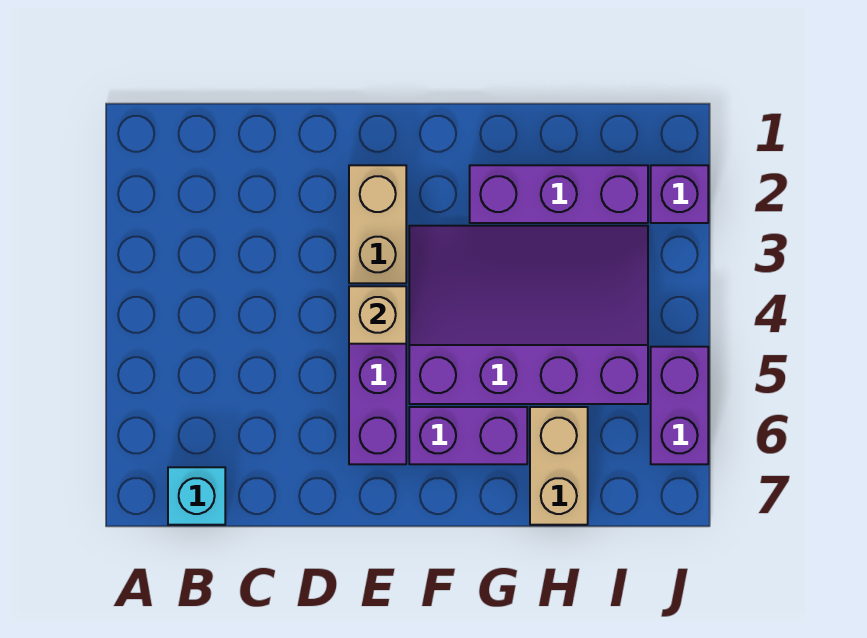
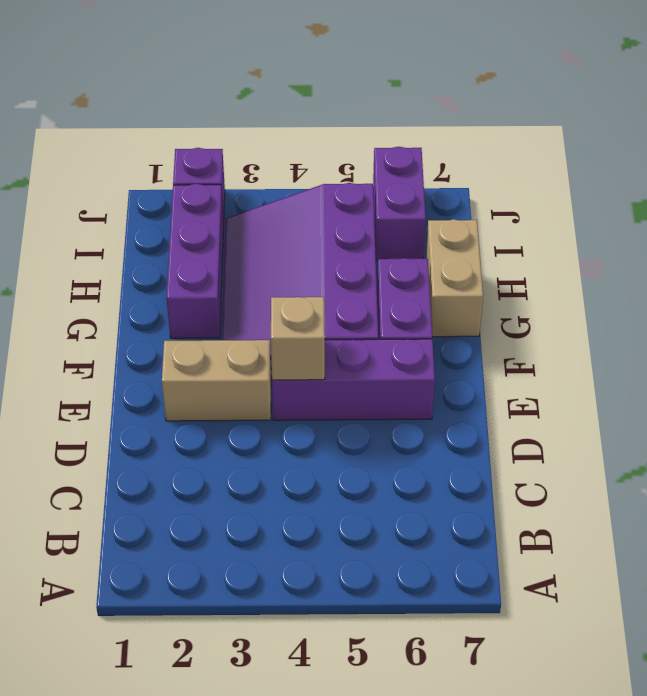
cyan 1x1 brick [168,467,225,525] -> none
tan 1x2 brick [530,407,588,525] -> tan 1x2 brick turned to [426,219,483,337]
purple 1x2 brick [651,347,708,464] -> purple 1x2 brick turned to [373,147,426,260]

